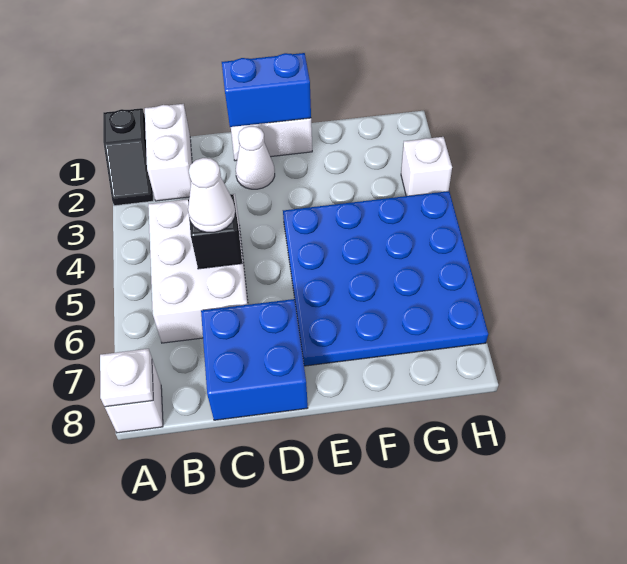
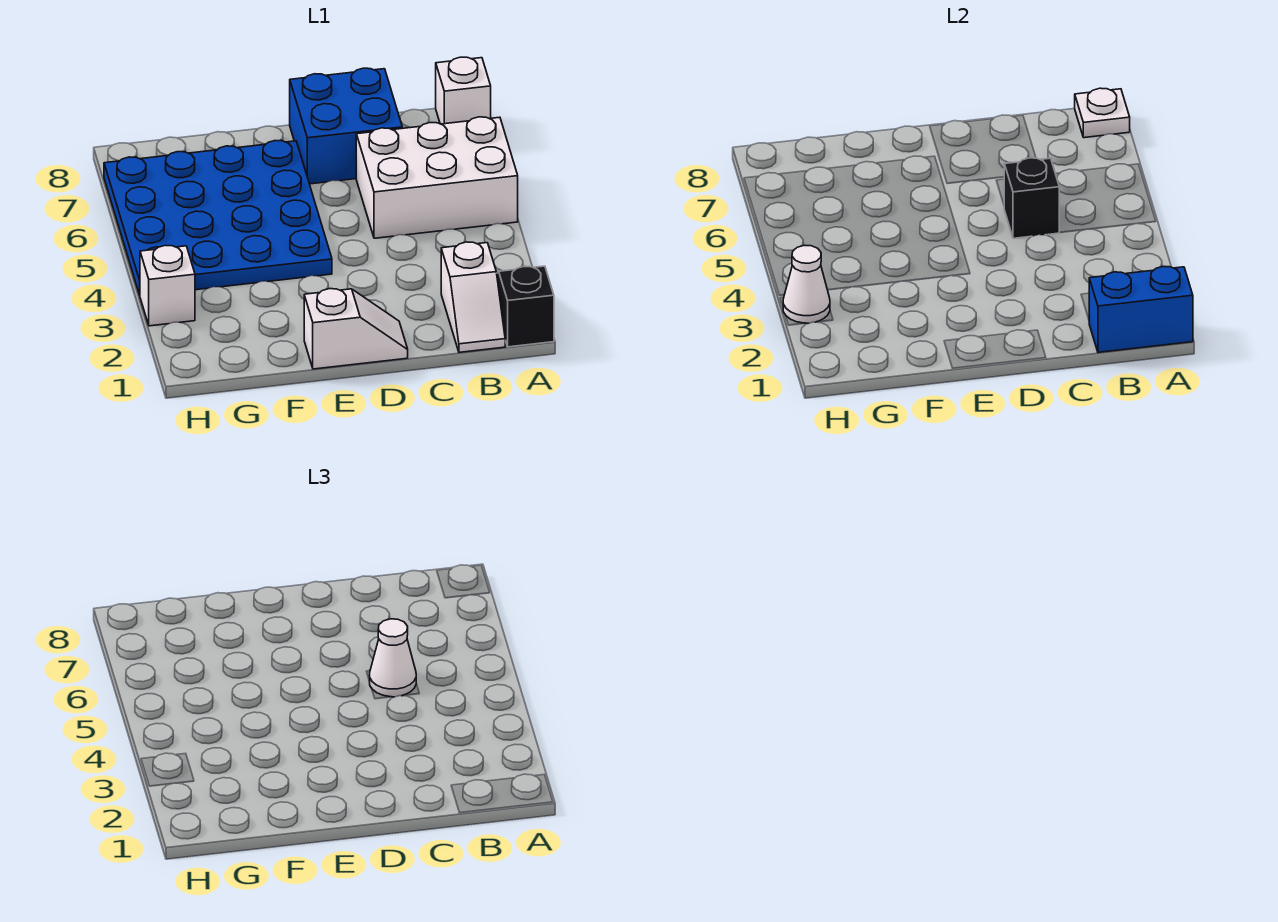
white 1x2 brick [145,104,192,201] -> white 1x2 slope [441,242,505,352]
white 2x3 brick [148,194,248,343] -> white 2x3 brick turned to [356,117,518,238]
blue 1x2 brick [222,53,311,127] -> blue 1x2 brick moved to [1089,267,1193,352]
white 1x1 cone [236,126,275,189] -> white 1x1 cone moved to [783,245,830,323]

